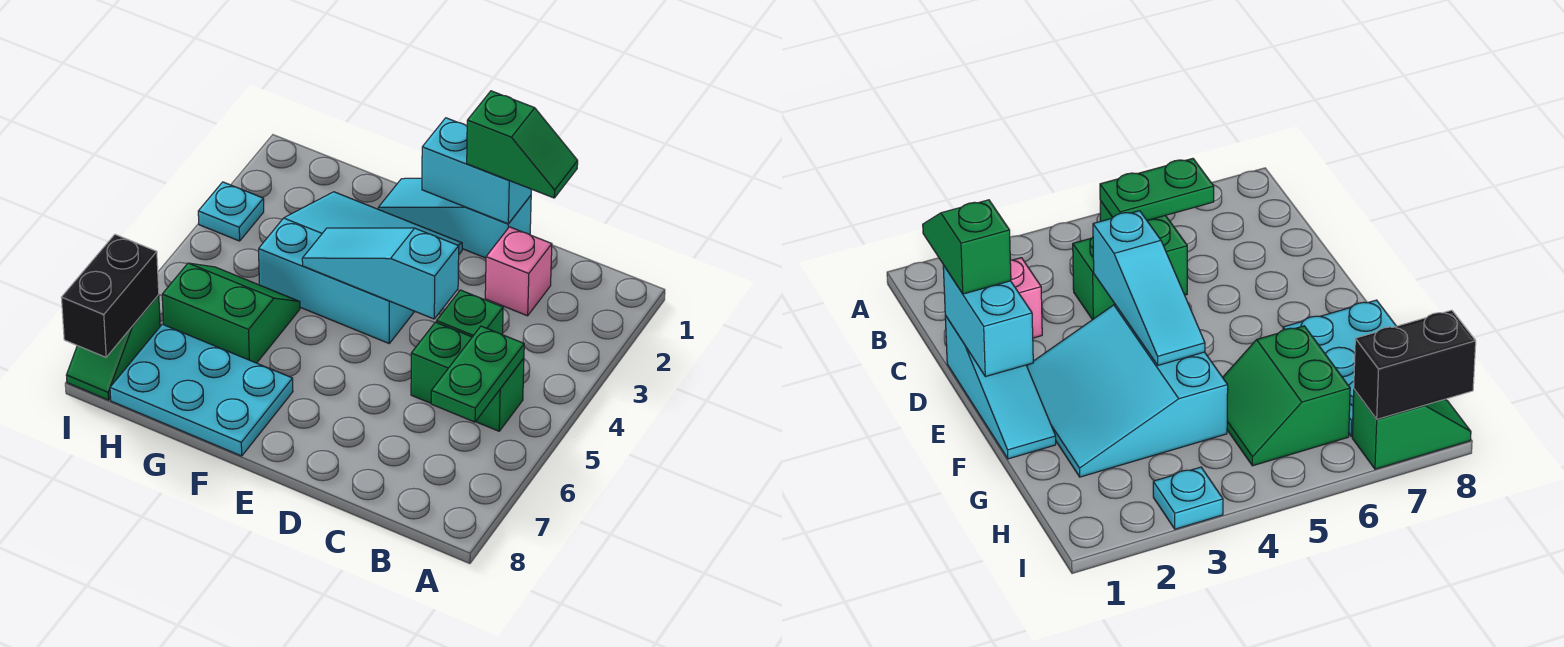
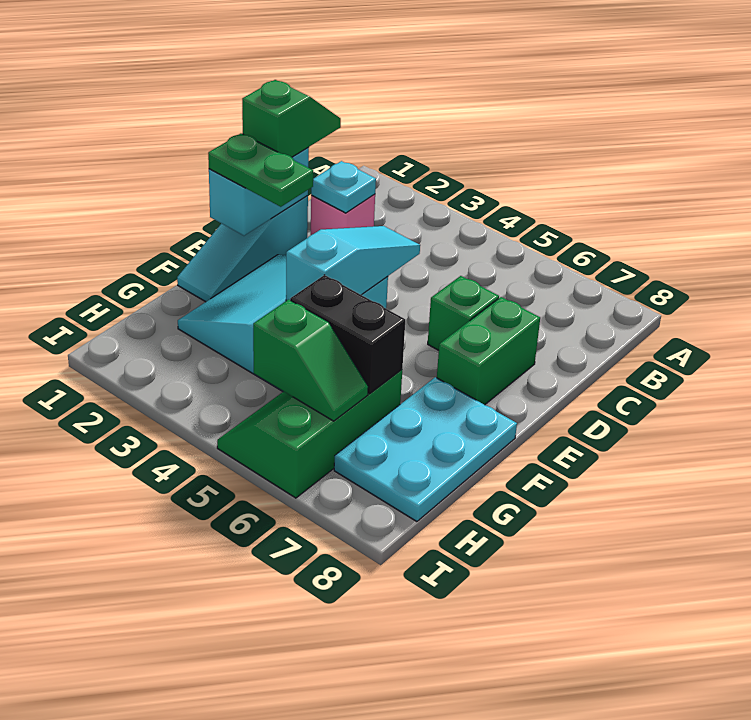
green 1x2 brick [411,322,524,431] -> green 1x2 brick moved to [437,297,540,405]
green 1x2 plate [431,326,524,422] -> green 1x2 plate moved to [208,133,313,207]
green 1x1 brick [437,290,503,337] -> green 1x1 brick moved to [428,276,499,350]
cyan 1x3 slope [302,228,459,319] -> cyan 1x3 slope turned to [286,226,420,301]
green 2x2 slope [162,263,300,363] -> green 2x3 slope [217,370,402,498]
cyan 1x1 plate [198,182,264,241] -> cyan 1x1 plate moved to [311,161,376,213]
green 1x2 slope [66,295,160,400] -> green 1x2 slope moved to [253,299,368,421]
black 1x2 brick [61,235,159,357] -> black 1x2 brick moved to [290,275,405,394]

